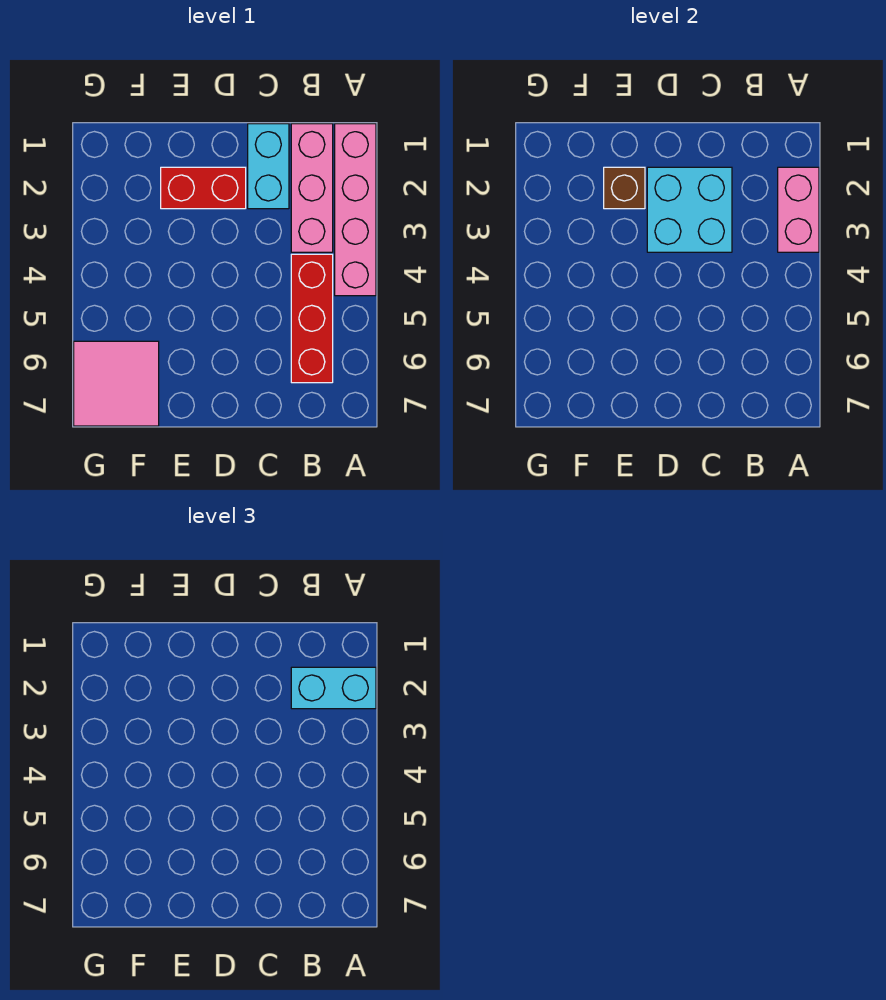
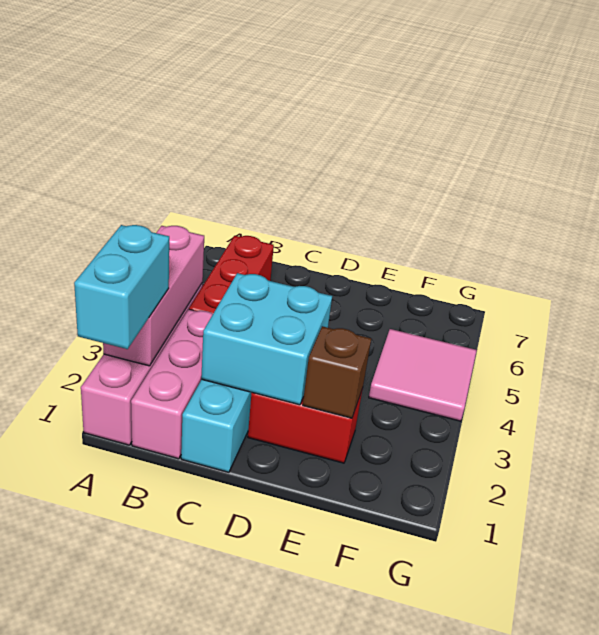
pink 1x2 brick [778,167,819,252] -> pink 1x3 brick [103,226,204,366]
cyan 1x2 brick [291,667,376,709] -> cyan 1x2 brick turned to [74,225,169,349]
pink 2x2 tile [74,341,159,426] -> pink 2x2 tile moved to [369,329,477,421]

